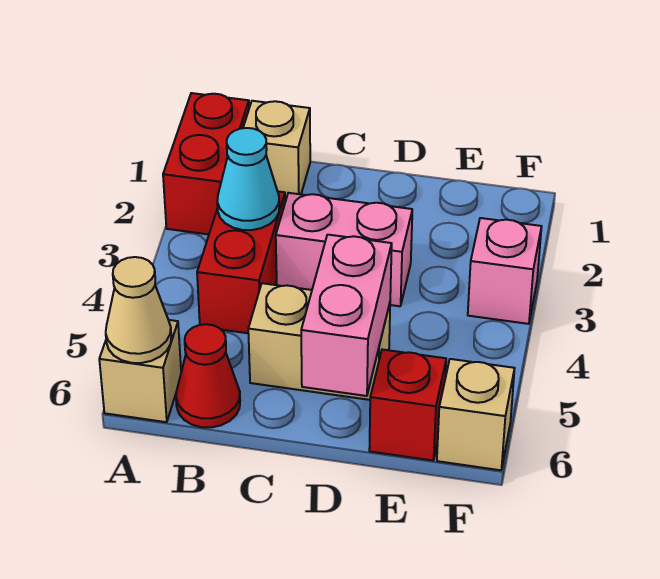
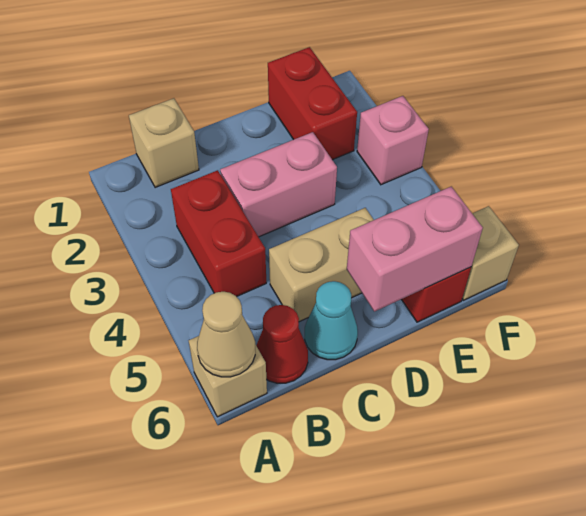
red 1x2 brick [163,93,249,234] -> red 1x2 brick moved to [268,47,357,160]
cyan 1x1 cone [217,128,279,230] -> cyan 1x1 cone moved to [305,281,358,360]
pink 1x2 brick [301,235,392,396] -> pink 1x2 brick turned to [347,187,483,311]

